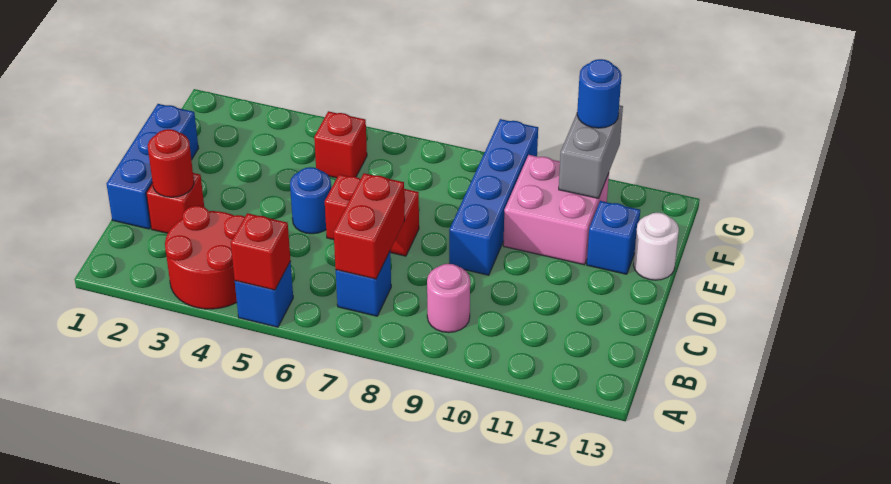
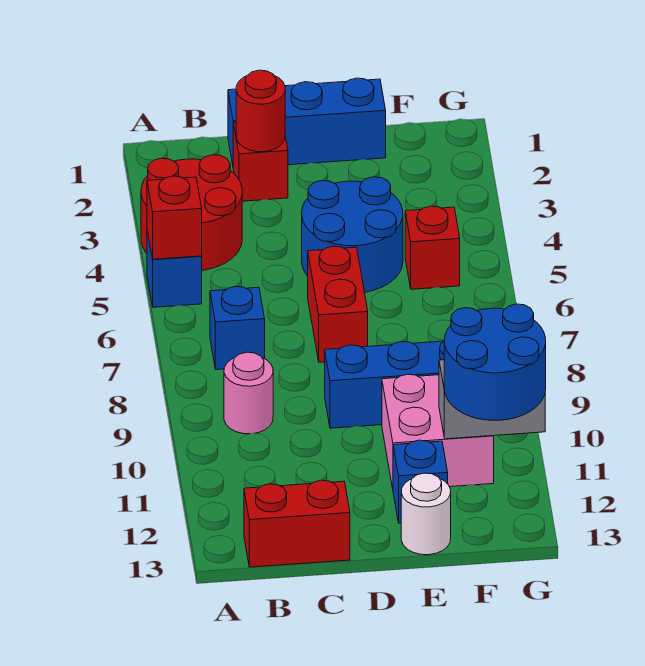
red 1x2 brick [334,173,405,279] -> red 1x2 brick moved to [244,480,350,567]
blue 1x1 round brick [290,167,331,234] -> blue 2x2 round brick [302,177,403,292]
blue 1x1 round brick [577,59,622,128] -> blue 2x2 round brick [444,304,546,420]

